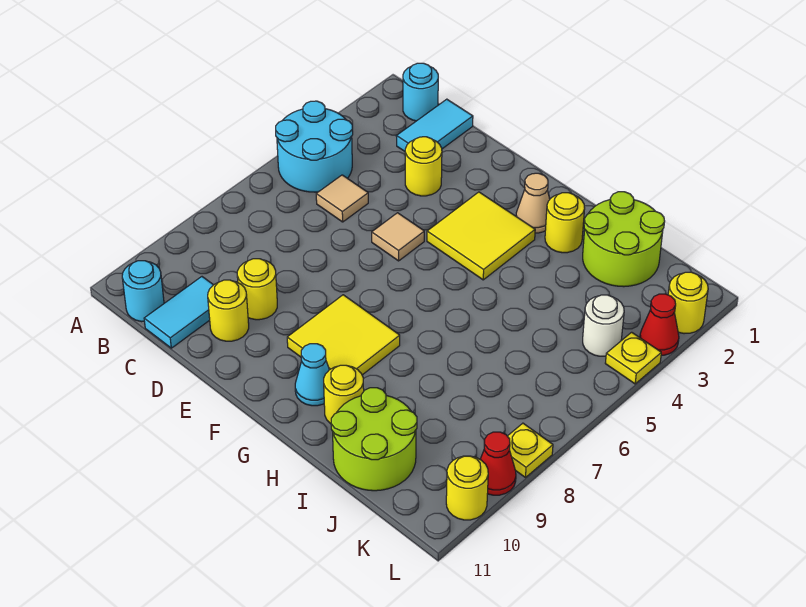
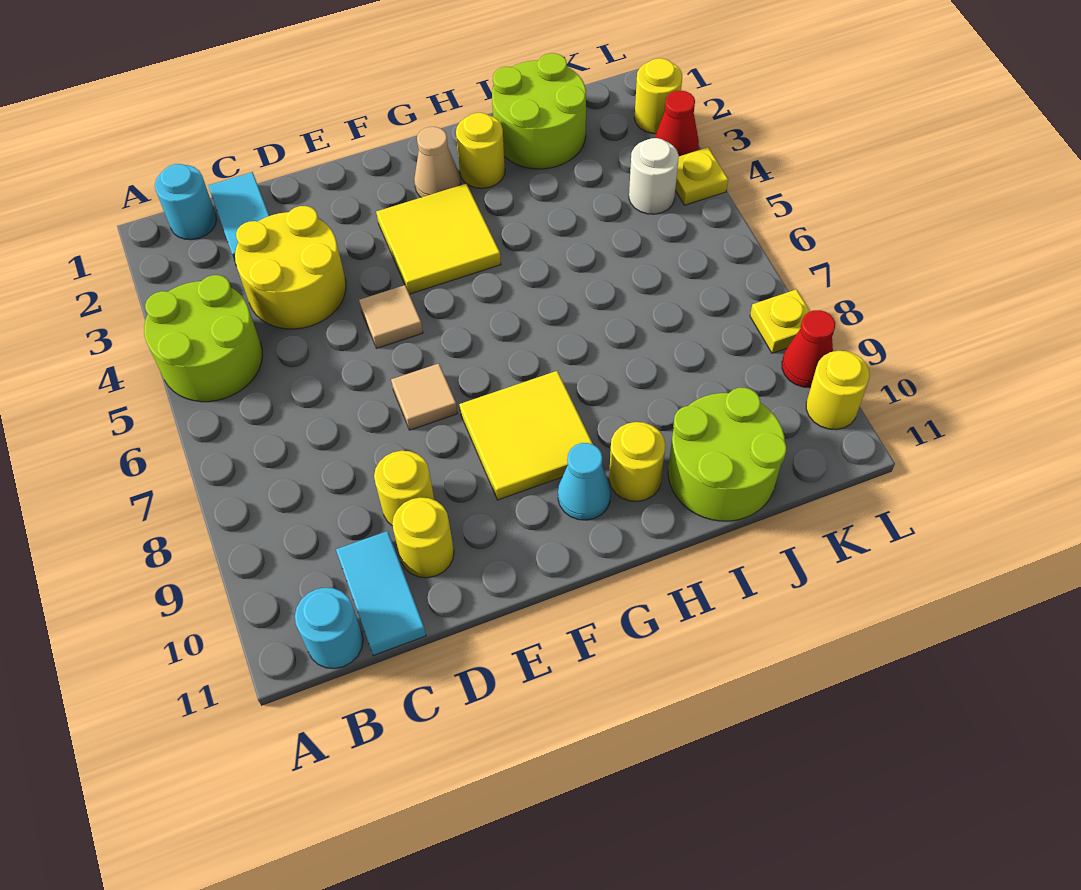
cyan 2x2 round brick [276,101,353,192] -> lime 2x2 round brick [144,275,263,402]
tan 1x1 tile [316,175,368,222] -> tan 1x1 tile moved to [391,364,458,430]
yellow 1x1 round brick [405,137,442,196] -> yellow 2x2 round brick [235,206,346,329]

